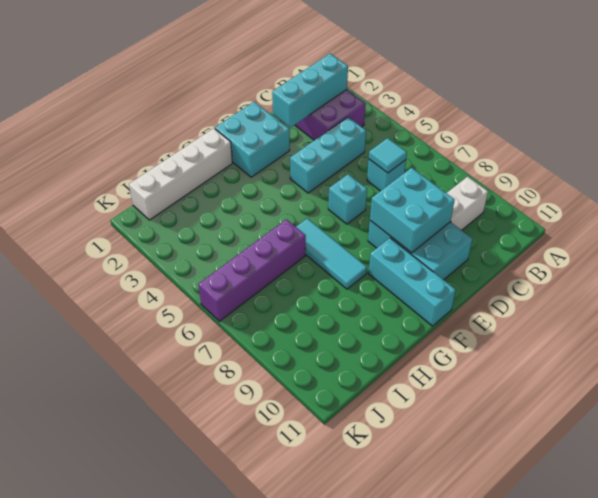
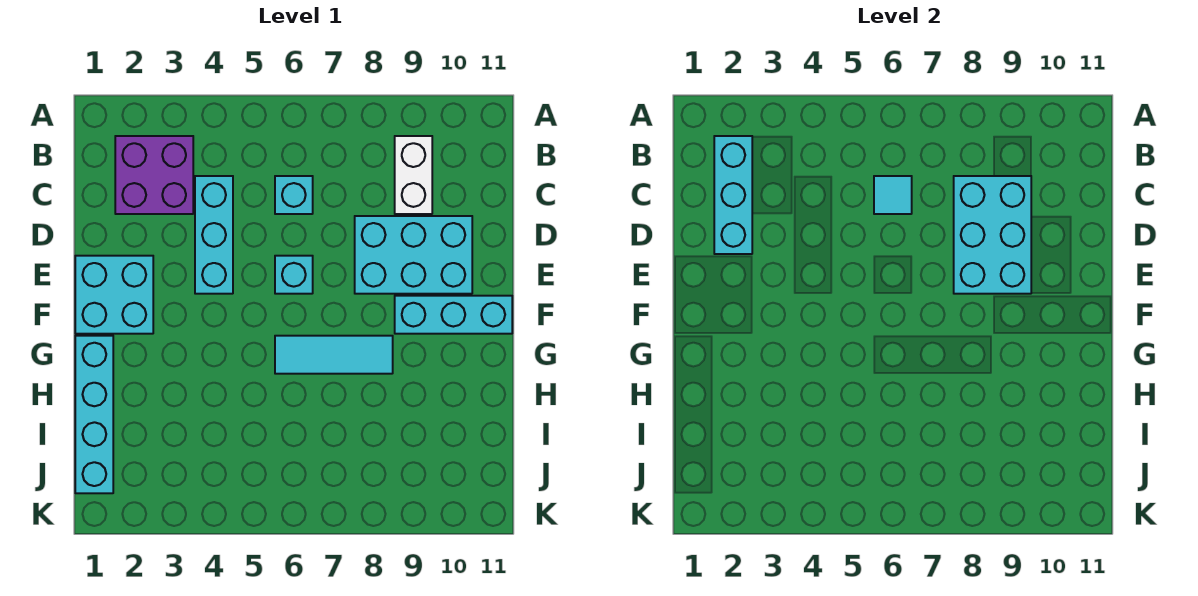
cyan 2x2 brick [370,168,455,253] -> cyan 2x3 brick [954,176,1031,294]
white 1x4 brick [129,128,232,220] -> cyan 1x4 brick [75,336,113,493]
purple 1x4 brick [198,219,306,321] -> none

